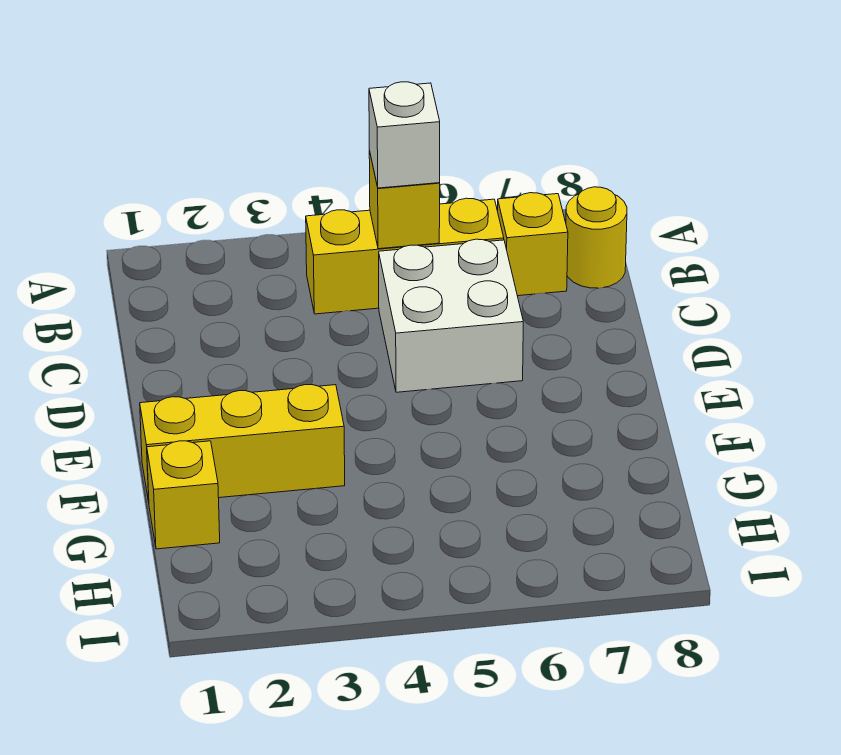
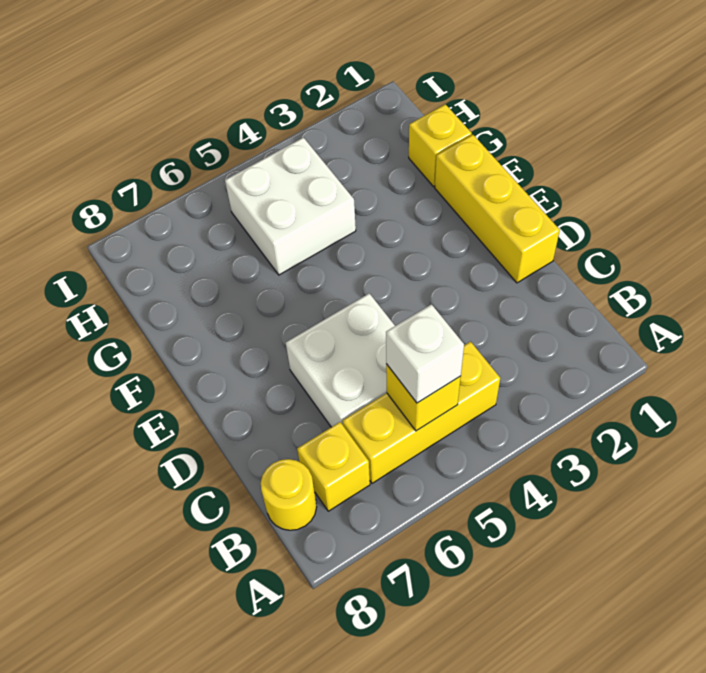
yellow 1x3 brick [140,385,345,502] -> yellow 1x3 brick turned to [435,135,560,283]
none -> white 2x2 brick [225,138,356,275]

